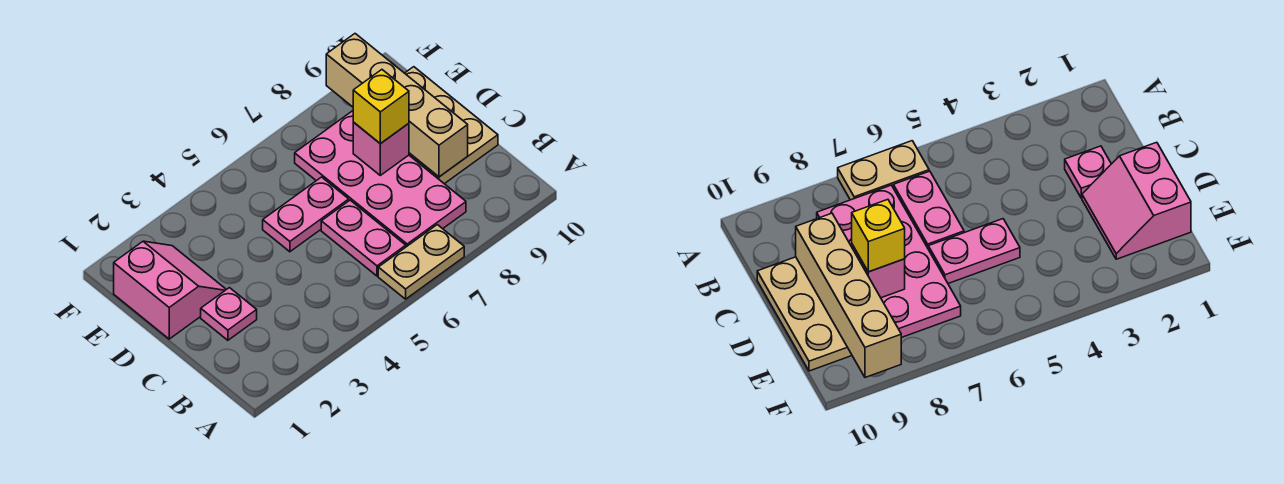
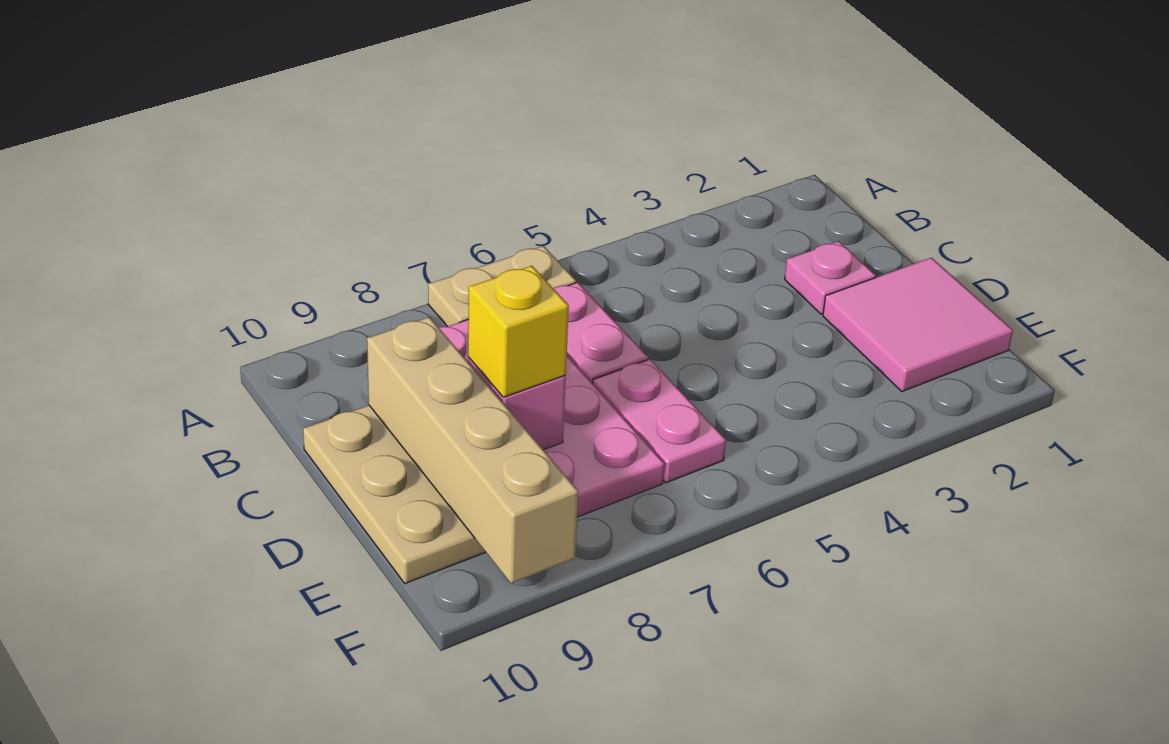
pink 2x2 slope [114,241,226,339] -> pink 2x2 tile [823,258,1013,392]
pink 1x2 plate [263,177,349,252] -> pink 1x2 plate turned to [592,359,726,483]

